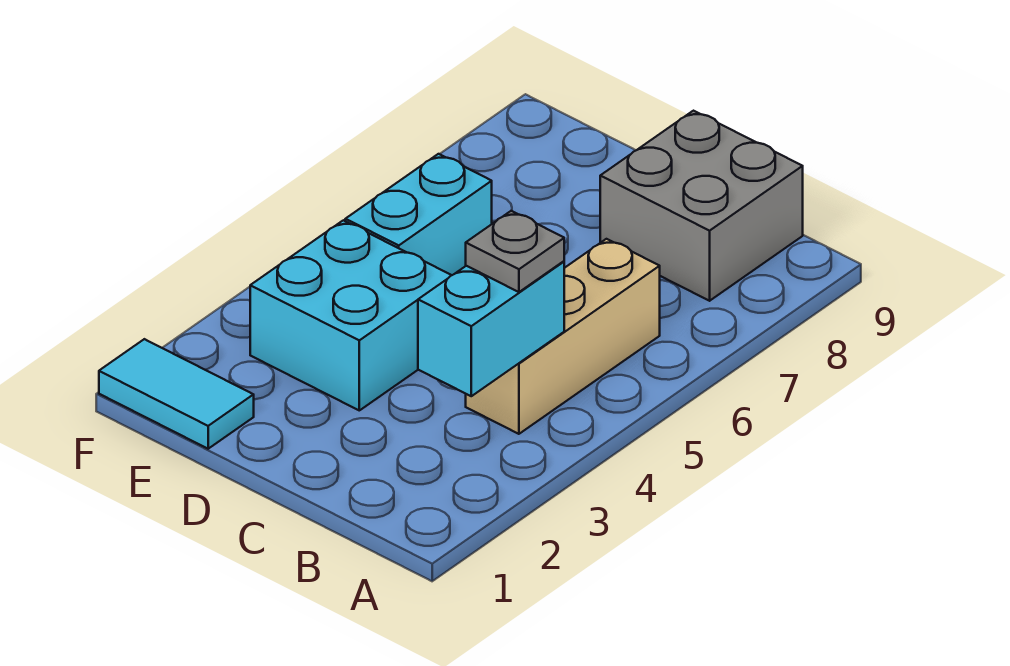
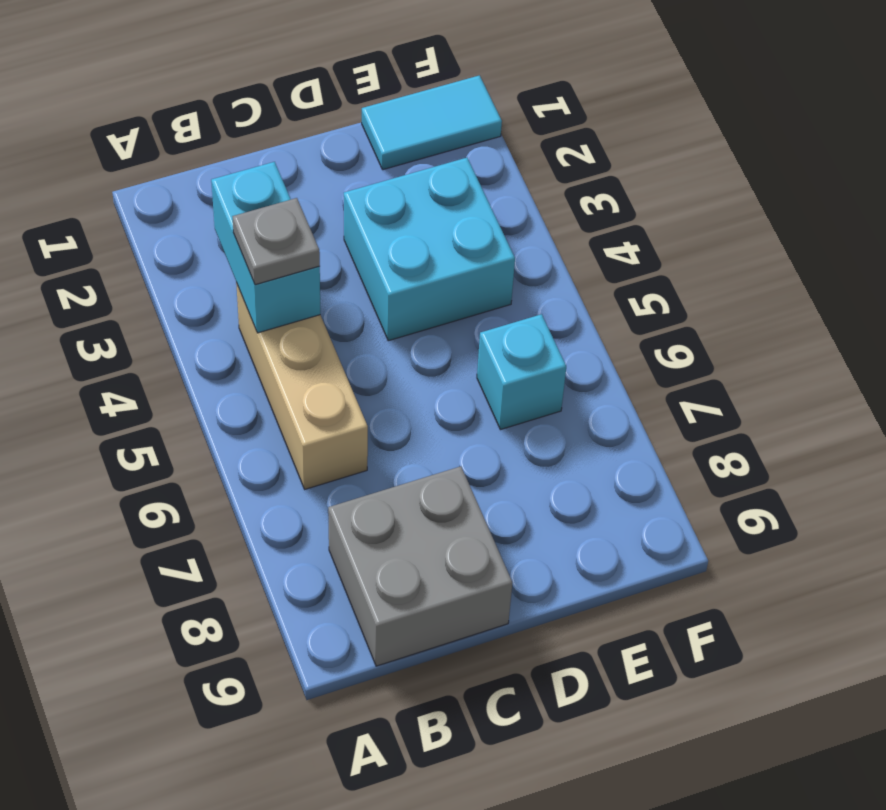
cyan 1x2 brick [345,154,492,275] -> cyan 1x1 brick [477,314,566,430]

